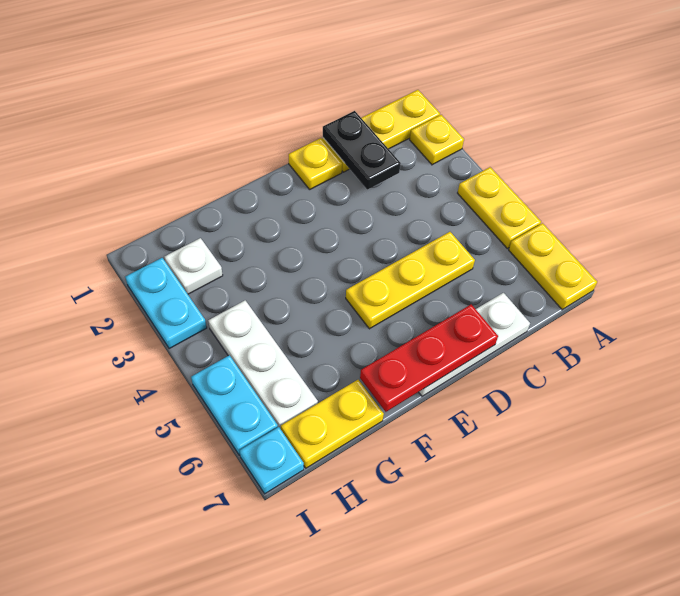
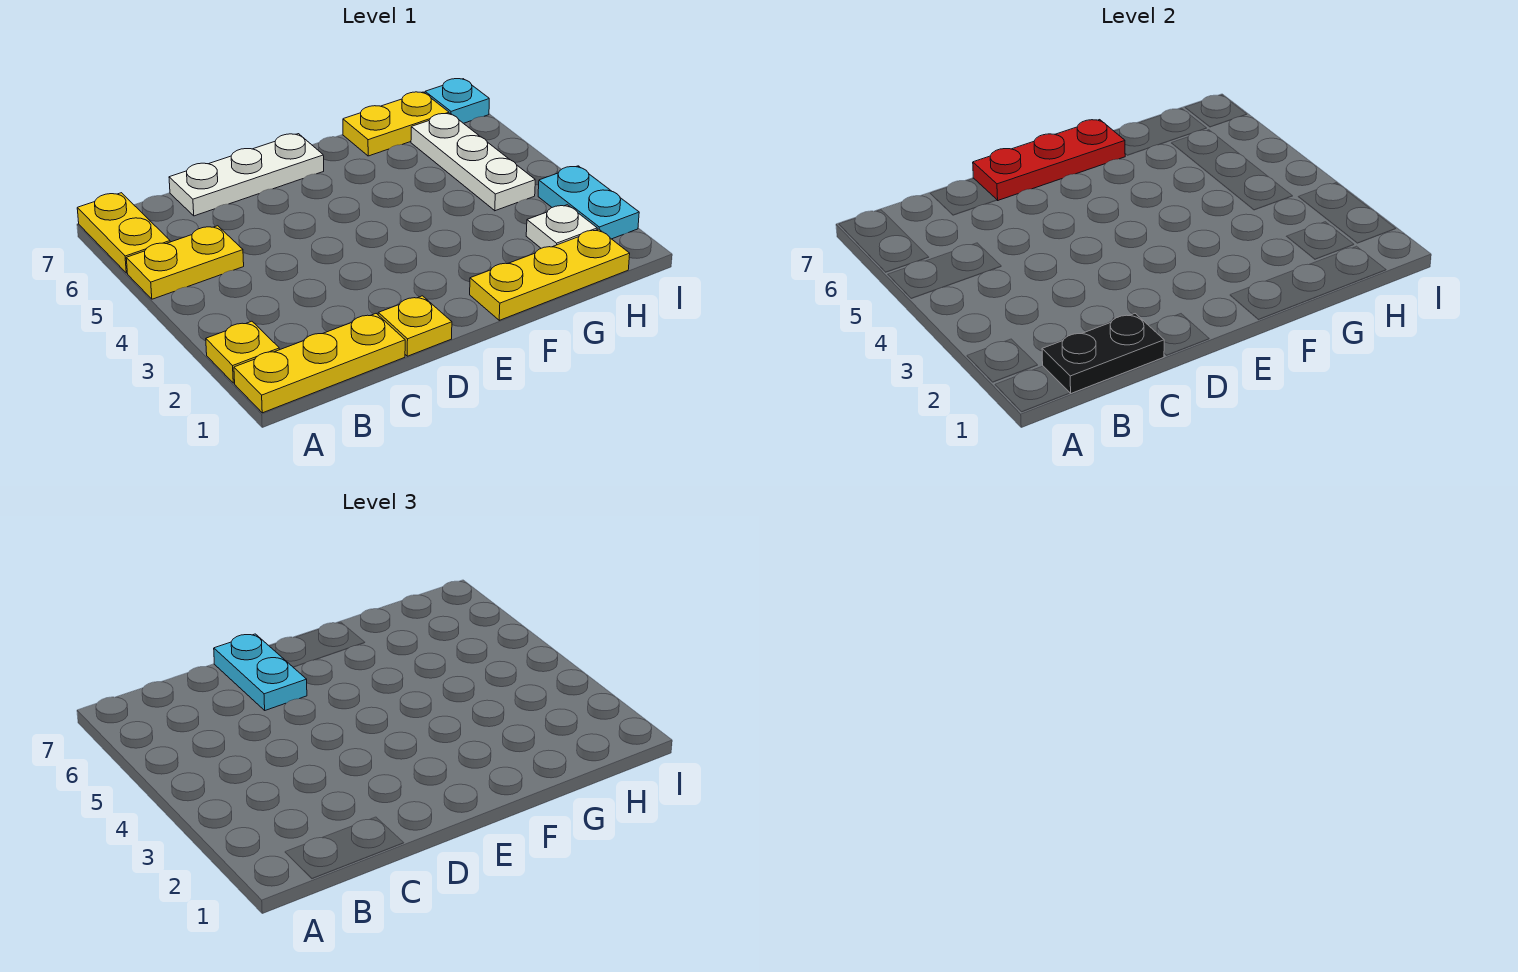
yellow 1x2 plate [458,167,541,249] -> yellow 1x2 plate turned to [126,226,244,299]
black 1x2 plate [323,111,401,189] -> black 1x2 plate turned to [1042,314,1164,393]
yellow 1x3 plate [346,232,475,329] -> yellow 1x3 plate moved to [470,229,630,320]
cyan 1x2 plate [191,355,278,455] -> cyan 1x2 plate moved to [214,634,307,710]

